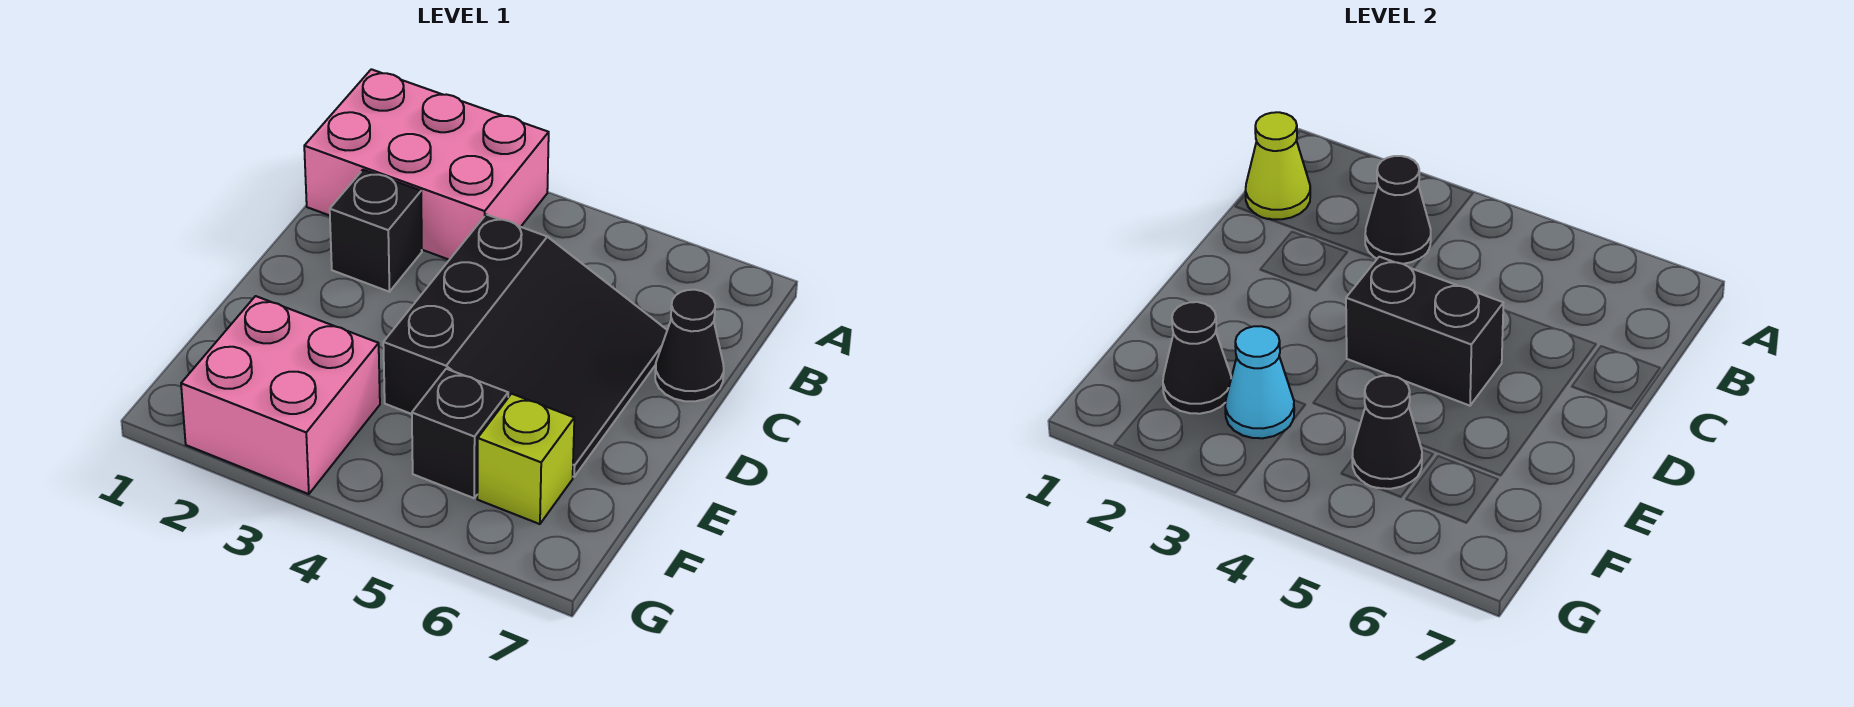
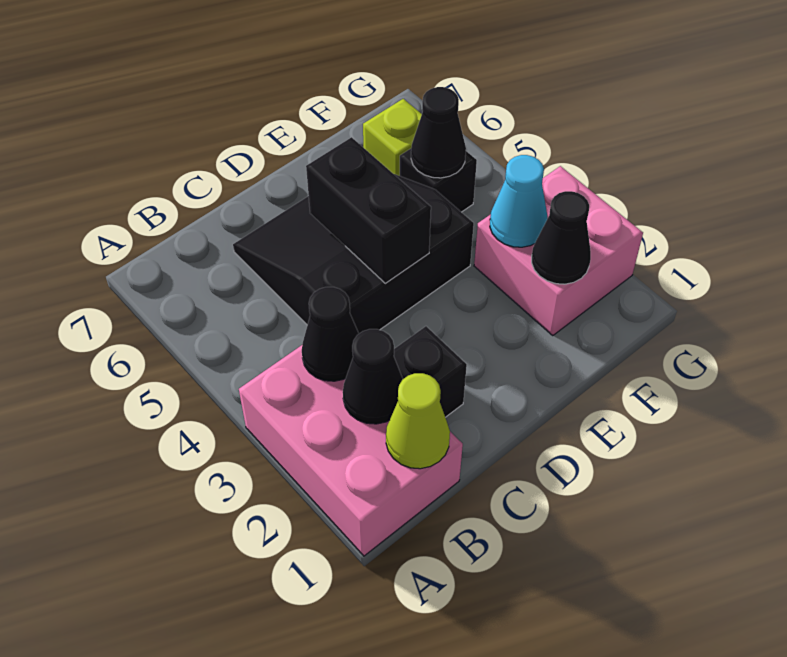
black 1x1 cone [655,290,724,401] -> black 1x1 cone moved to [343,329,403,424]

